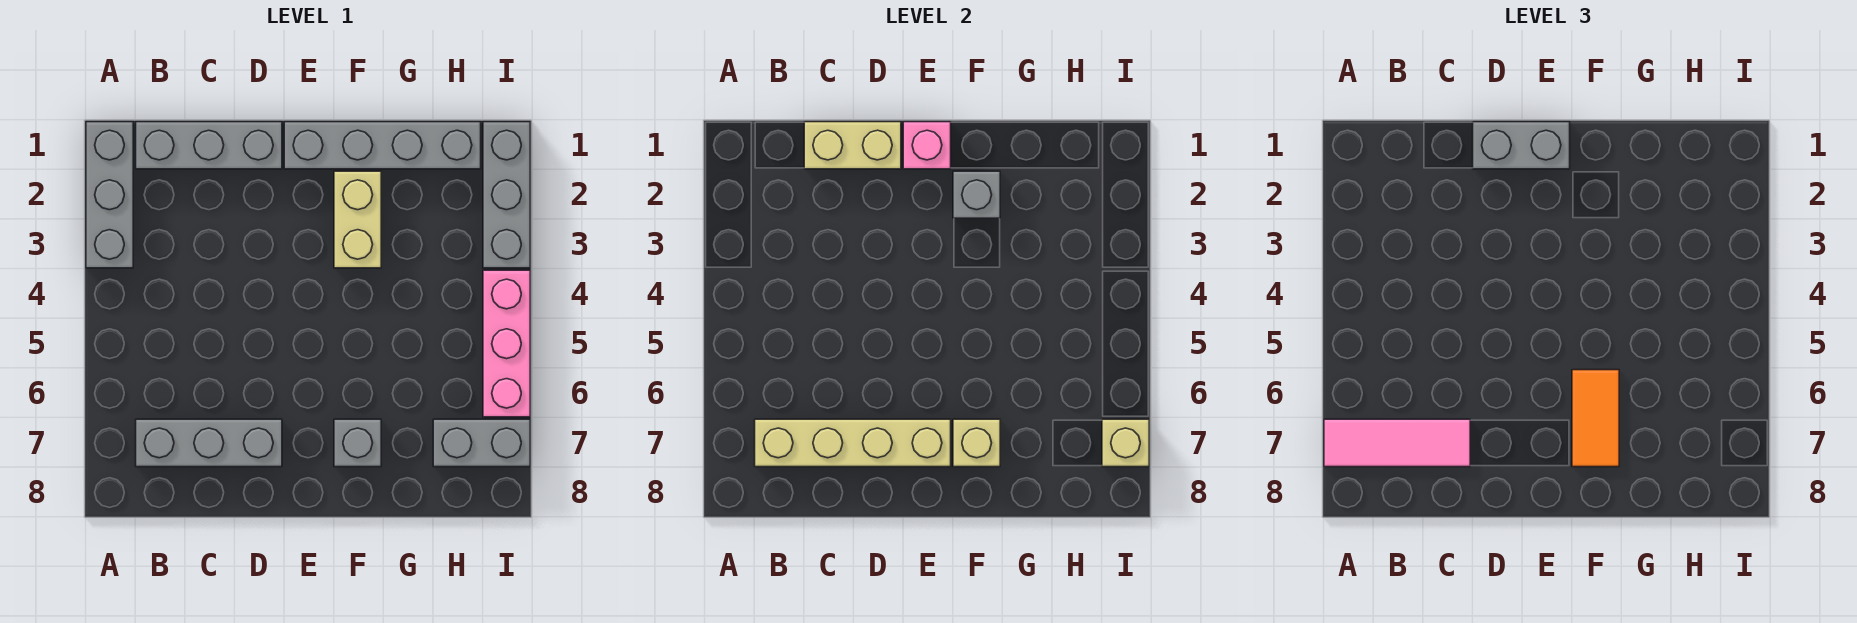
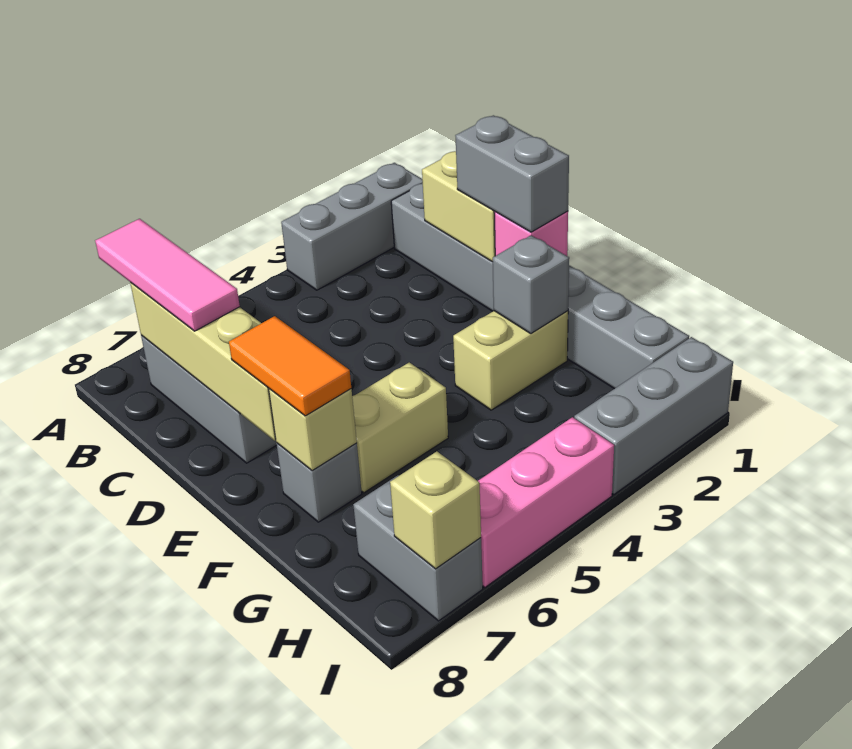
none -> tan 1x2 brick [352,362,448,493]
orange 1x2 tile [1572,370,1619,467] -> orange 1x2 tile turned to [229,316,351,416]

